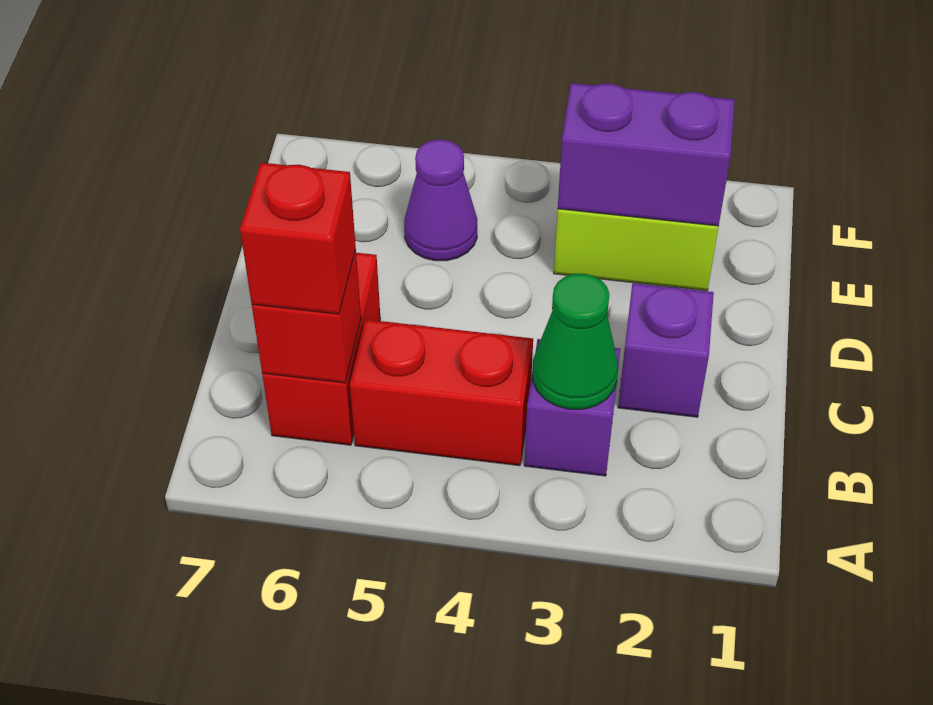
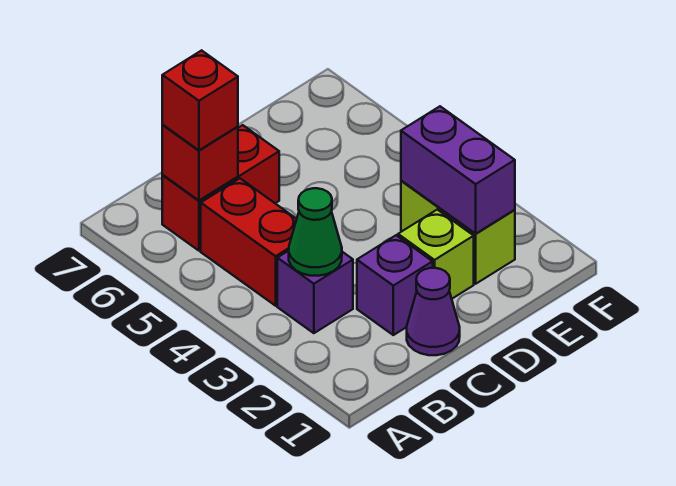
none -> lime 1x1 brick [398,210,474,299]
purple 1x1 cone [404,140,477,261] -> purple 1x1 cone moved to [407,268,460,355]

